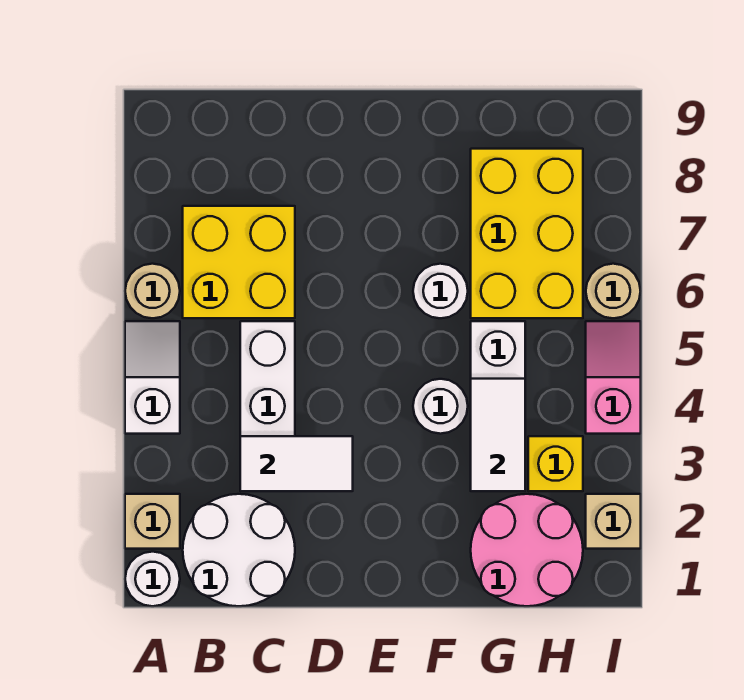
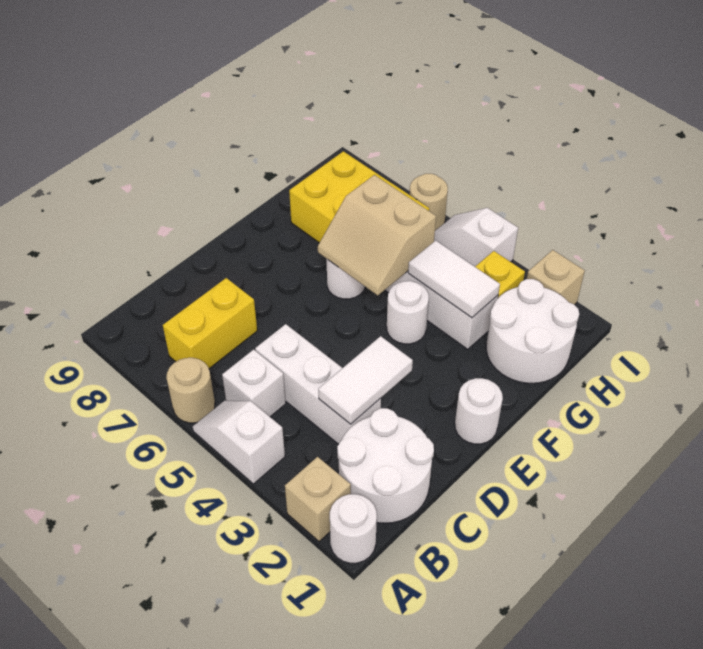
none -> white 1x1 brick [222,350,286,417]
yellow 2x2 brick [183,206,295,318] -> yellow 1x2 brick [163,278,257,369]
none -> white 1x1 round brick [455,378,503,444]
none -> tan 2x2 slope [318,175,436,295]
pink 2x2 round brick [471,494,583,606] -> white 2x2 round brick [486,279,579,383]
pink 1x2 slope [586,321,641,434] -> white 1x2 slope [434,208,518,267]

